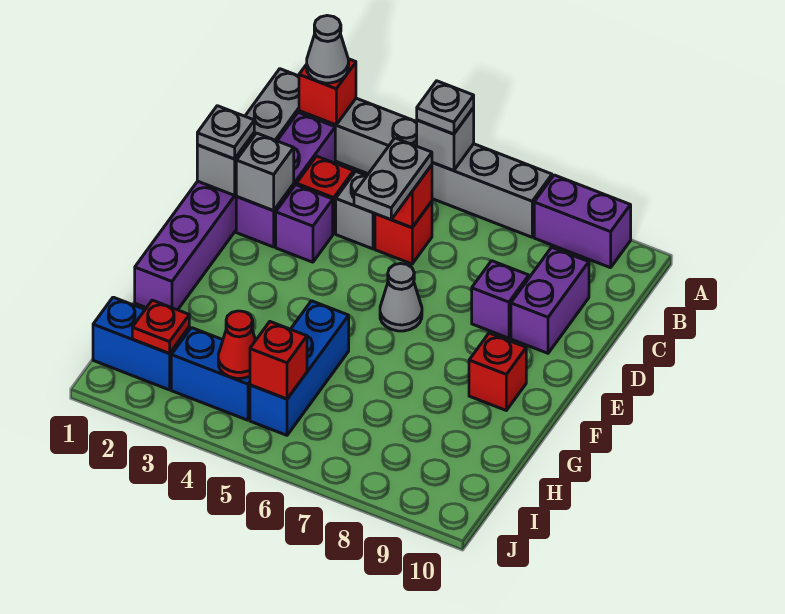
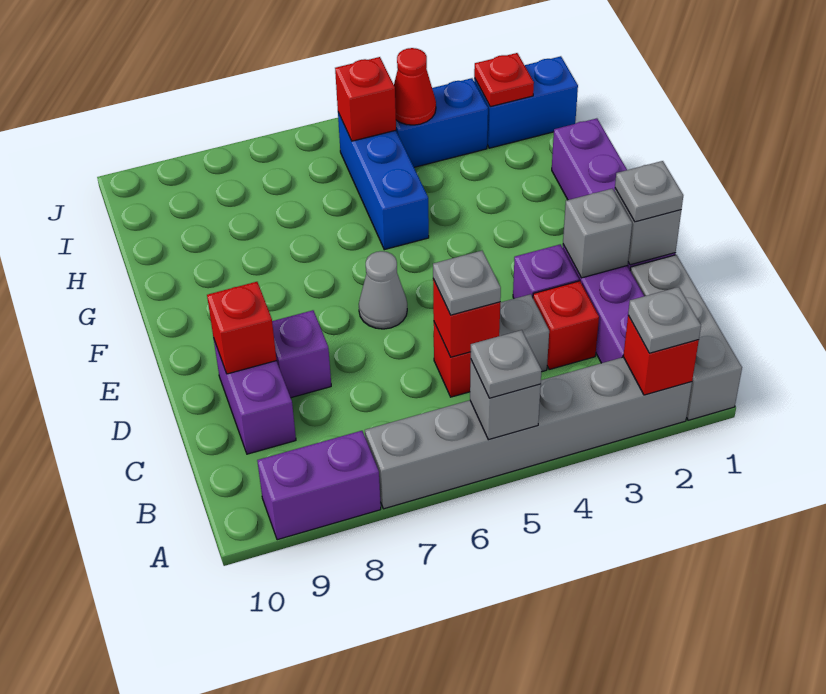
grey 1x1 cone [307,16,349,83] -> grey 1x1 plate [628,287,701,353]
grey 1x2 plate [354,138,432,220] -> grey 1x1 plate [433,251,501,315]
red 1x1 brick [469,333,526,410] -> red 1x1 brick moved to [207,282,277,374]

